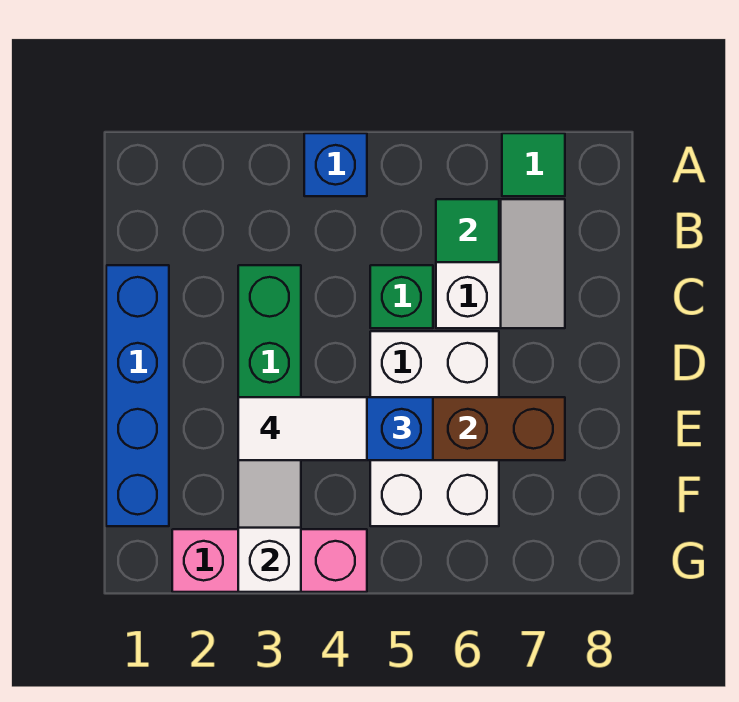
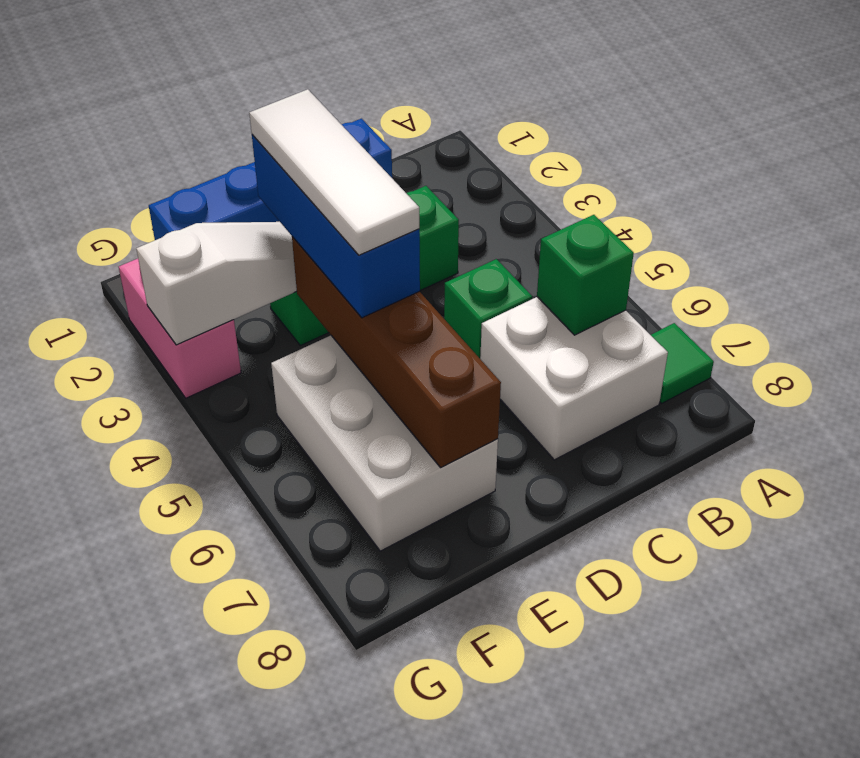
blue 1x1 brick [304,133,367,196] -> none
white 2x2 slope [436,199,565,328] -> white 2x2 brick [480,297,668,460]
green 1x1 tile [436,199,499,262] -> green 1x1 brick [537,215,634,335]
white 2x3 brick [370,331,499,526] -> white 2x3 brick turned to [271,335,498,551]
white 1x2 tile [238,397,367,460] -> white 1x3 tile [249,89,419,255]
pink 1x3 brick [172,529,367,592] -> pink 1x2 brick [119,259,241,398]

